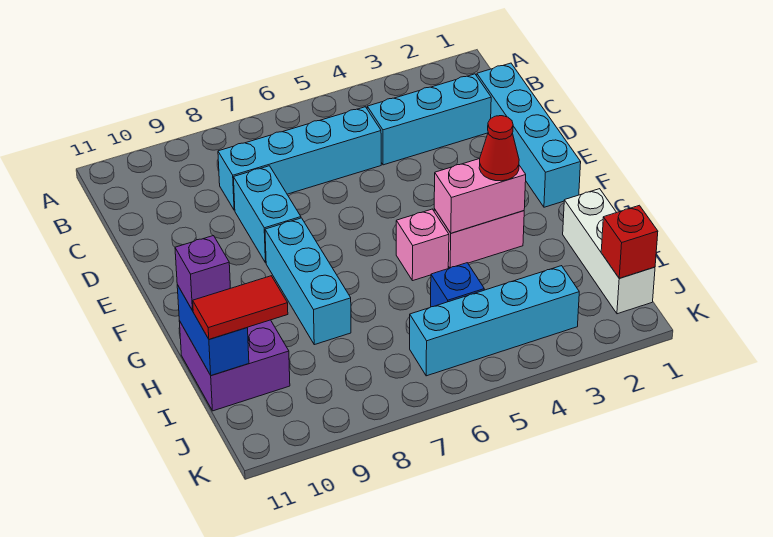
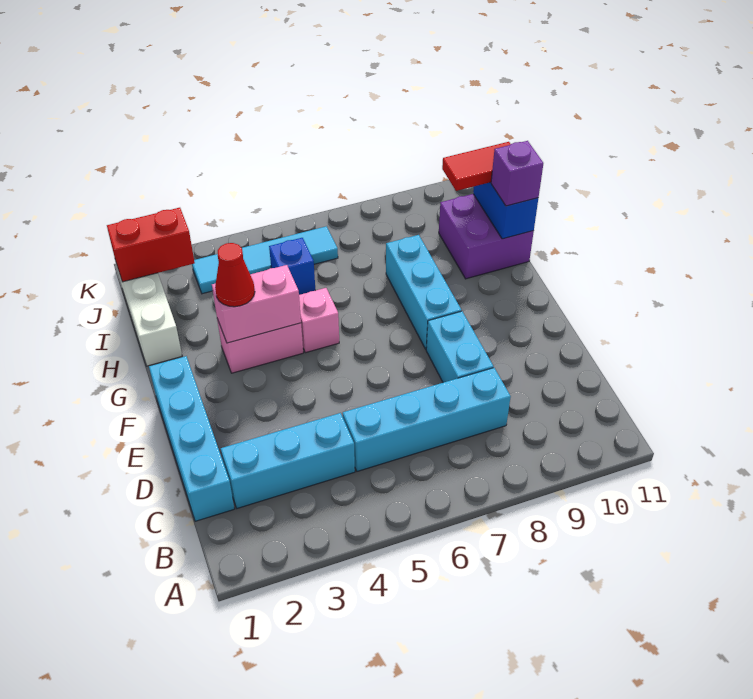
red 1x1 brick [601,205,658,278] -> red 1x2 brick [107,208,195,282]
cyan 1x4 brick [410,266,579,376] -> cyan 1x4 tile [192,226,338,294]

